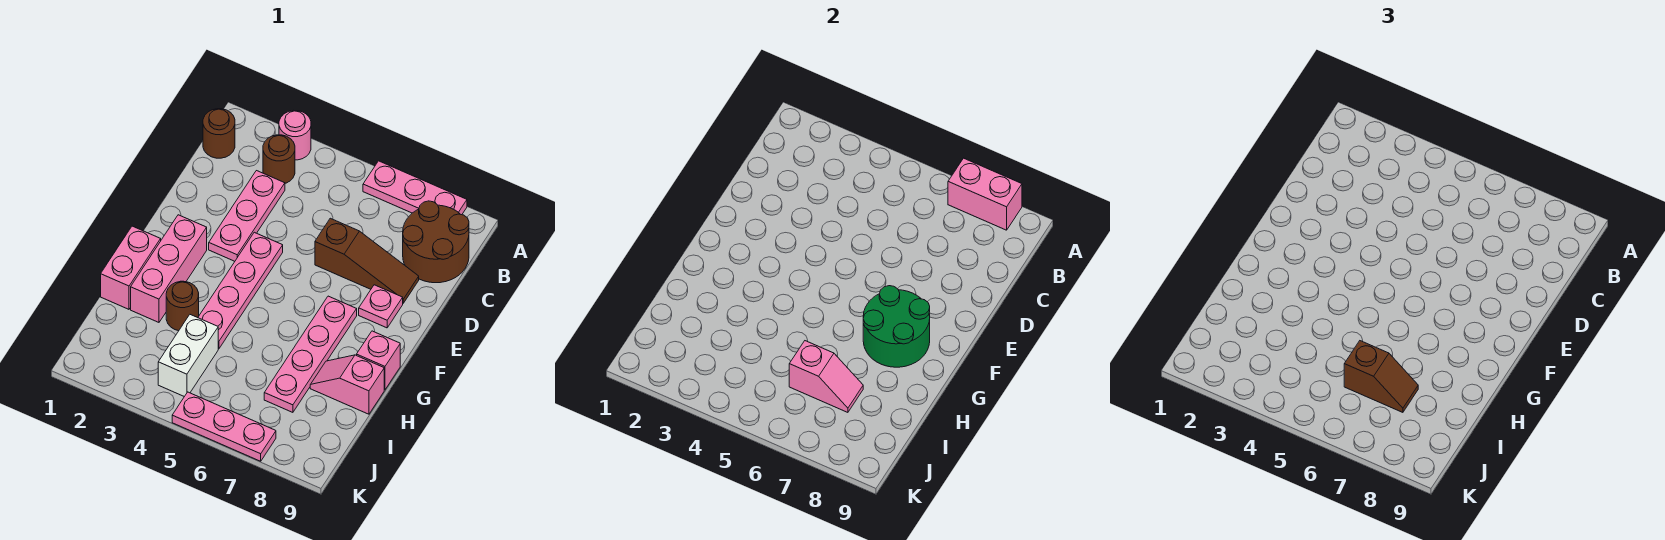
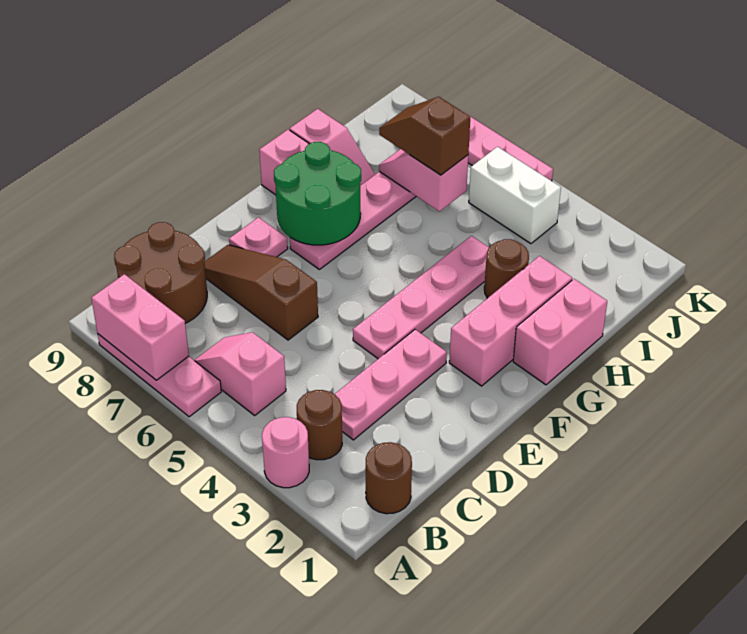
none -> pink 1x2 slope [194,332,286,415]
white 1x2 brick [158,315,218,397] -> white 1x2 brick turned to [469,147,561,244]

